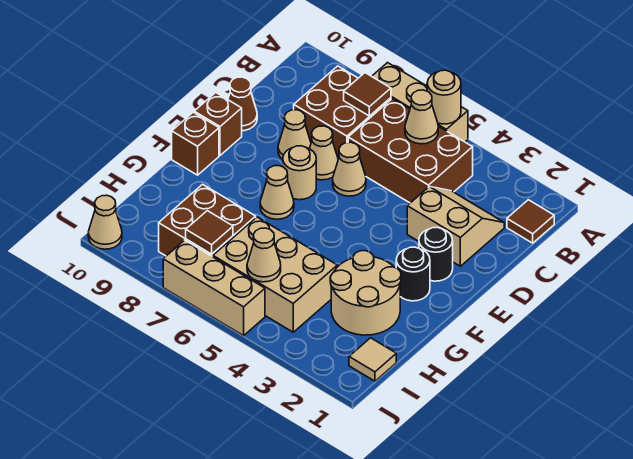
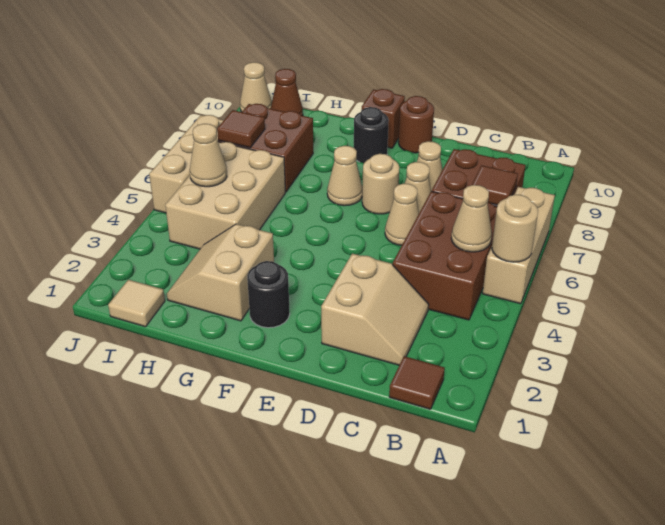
brown 1x1 cone [228,77,257,131] -> brown 1x1 cone moved to [271,69,303,116]
black 1x1 round brick [419,227,453,281] -> black 1x1 round brick moved to [354,107,389,163]
brown 1x1 brick [194,93,242,155] -> brown 1x1 round brick [398,96,434,153]
tan 2x2 round brick [330,251,401,335] -> tan 2x2 slope [167,224,274,321]

